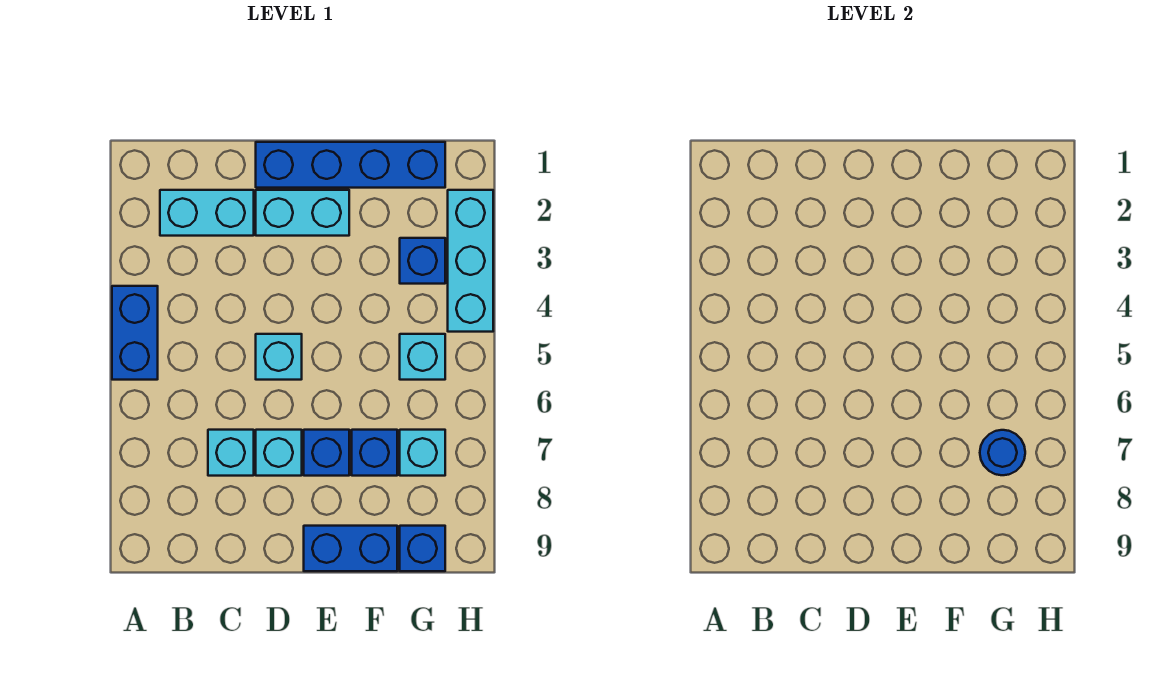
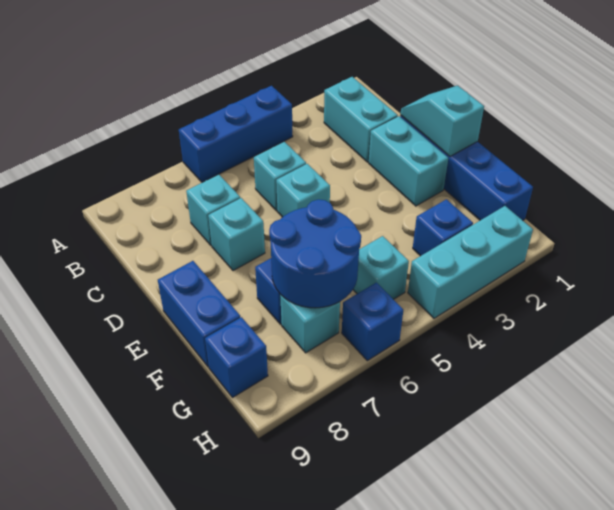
blue 1x2 brick [112,286,158,380] -> blue 1x3 brick [179,86,293,182]
none -> cyan 1x1 brick [254,142,306,211]
none -> cyan 1x2 slope [400,86,484,156]
blue 1x1 brick [304,430,349,476] -> blue 1x1 brick moved to [342,282,403,361]
blue 1x1 round brick [980,430,1025,475] -> blue 2x2 round brick [269,199,361,308]

